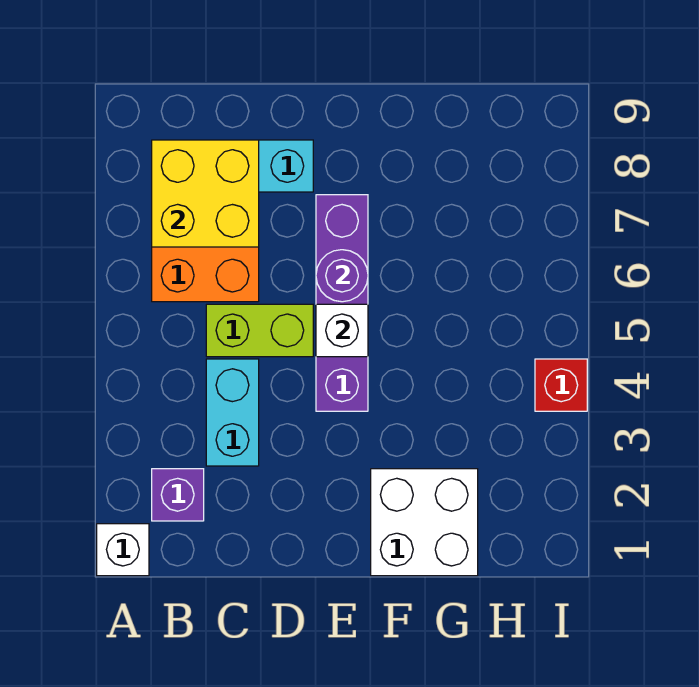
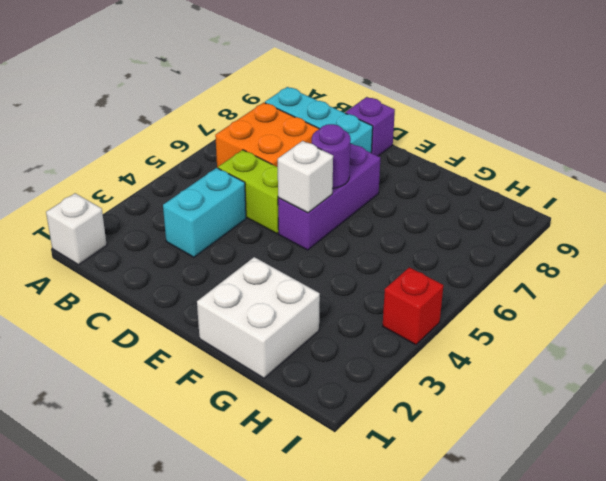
purple 1x1 brick [152,469,204,521] -> purple 1x1 brick moved to [345,97,395,156]
yellow 2x2 brick [152,140,259,247] -> none
purple 1x4 brick [316,195,368,411] -> purple 1x3 brick [278,144,380,250]

